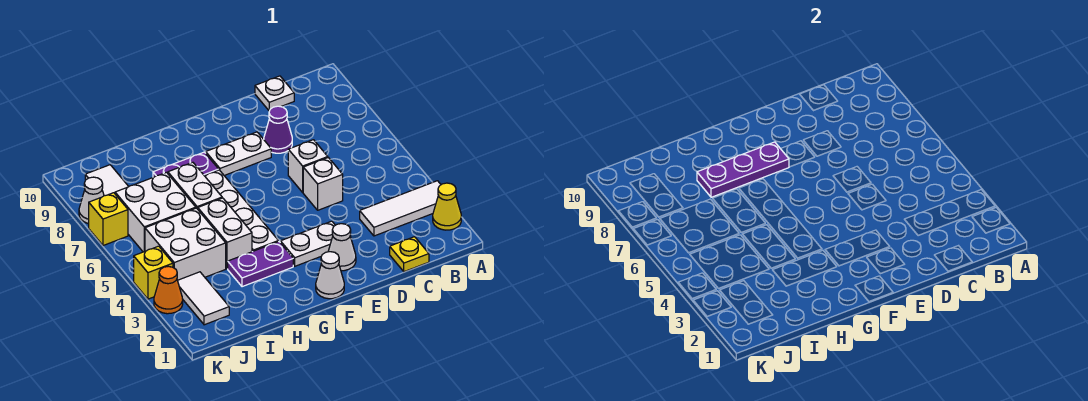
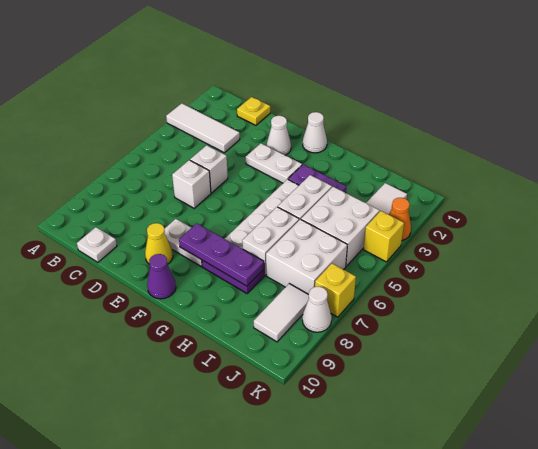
yellow 1x1 cone [433,183,461,230] -> yellow 1x1 cone moved to [145,223,173,264]
purple 1x1 cone [264,106,292,153] -> purple 1x1 cone moved to [147,254,176,299]

